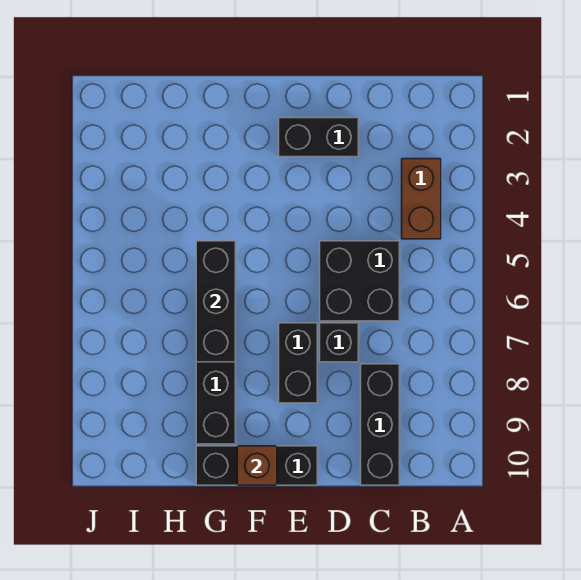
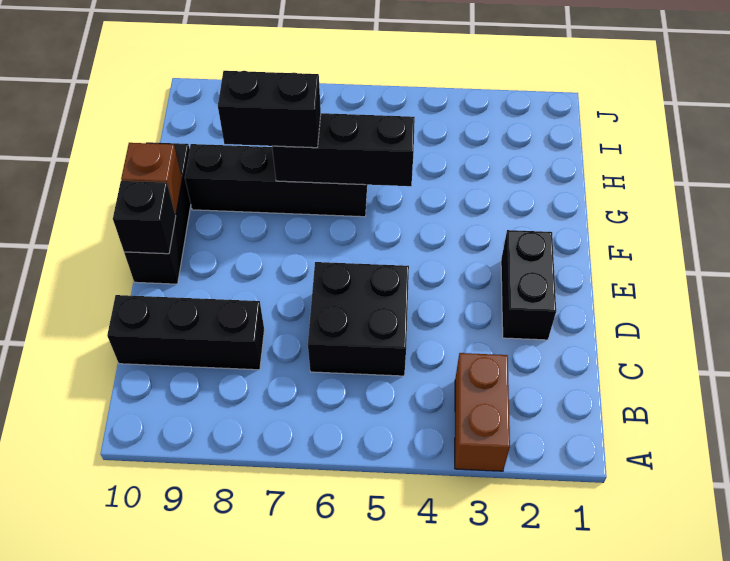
brown 1x2 brick [402,159,441,239] -> brown 1x2 brick turned to [455,353,510,471]
black 1x1 brick [320,323,359,362] -> black 1x1 brick moved to [113,181,176,254]
black 1x2 brick [279,323,318,403] -> black 1x2 brick moved to [218,71,321,148]

